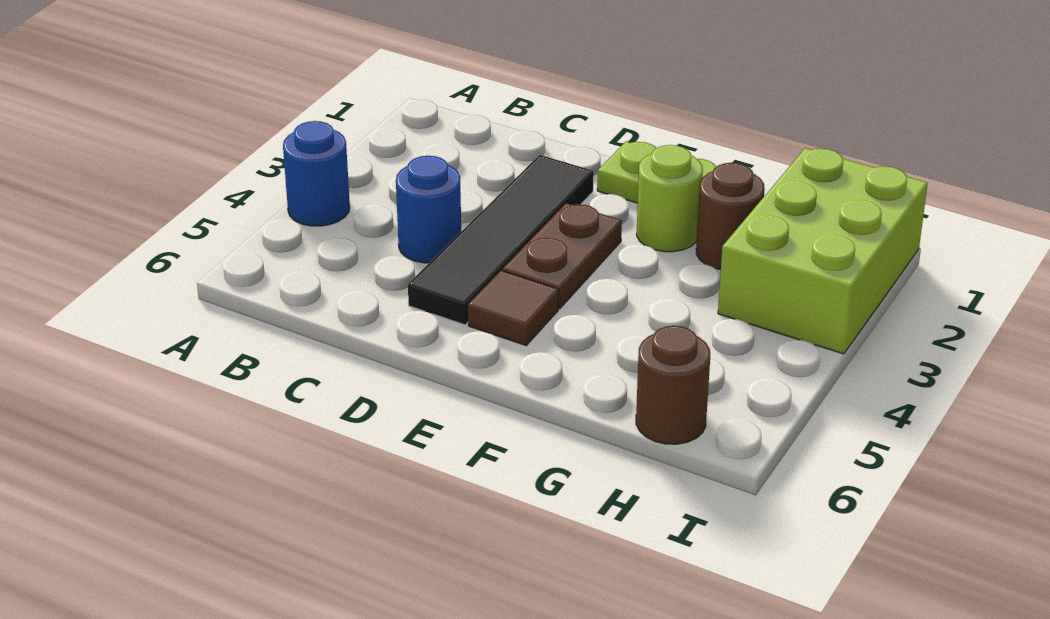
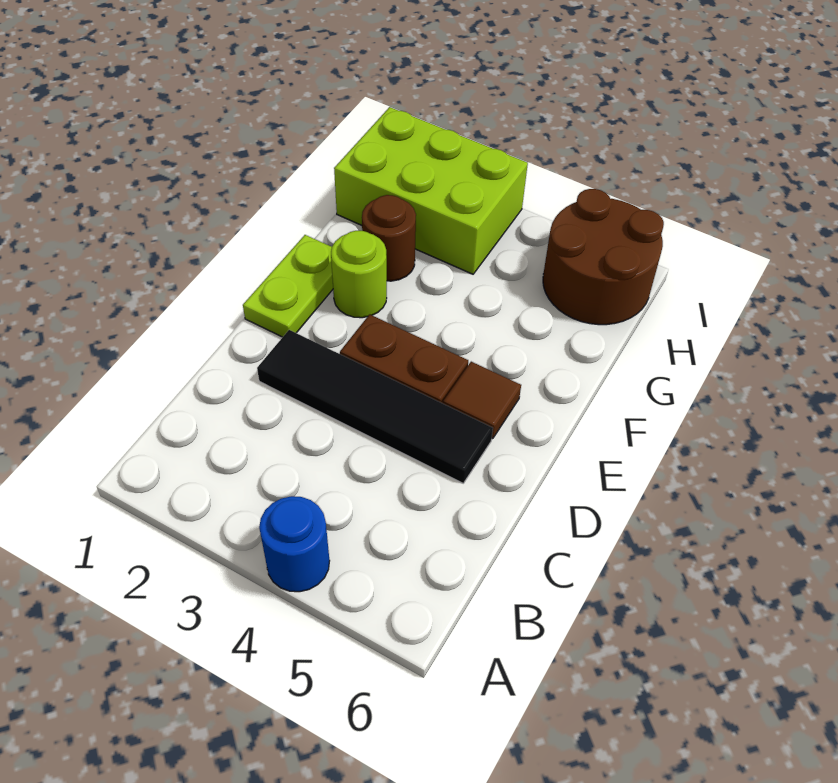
blue 1x1 round brick [396,156,461,263] -> none
brown 1x1 round brick [636,326,710,444] -> brown 2x2 round brick [543,189,664,325]

